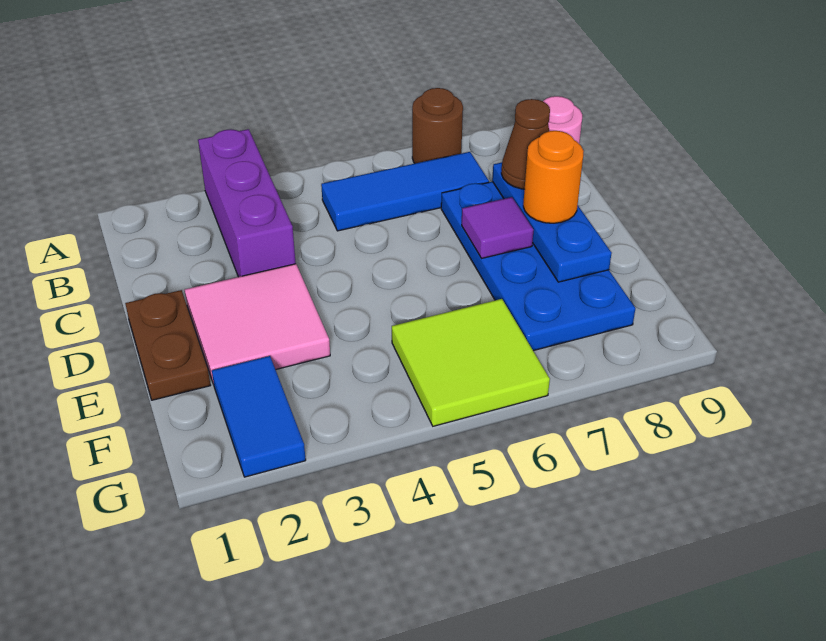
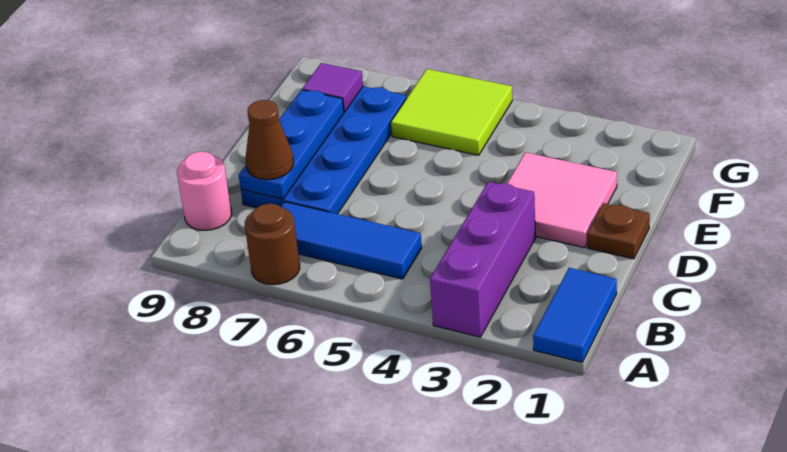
brown 1x2 plate [125,290,211,400] -> brown 1x1 plate [587,203,650,259]
purple 1x1 tile [462,197,534,259] -> purple 1x1 tile moved to [302,63,363,112]
orange 1x1 round brick [523,131,584,223] -> none
blue 1x2 tile [212,356,306,477] -> blue 1x2 tile moved to [533,268,617,362]

